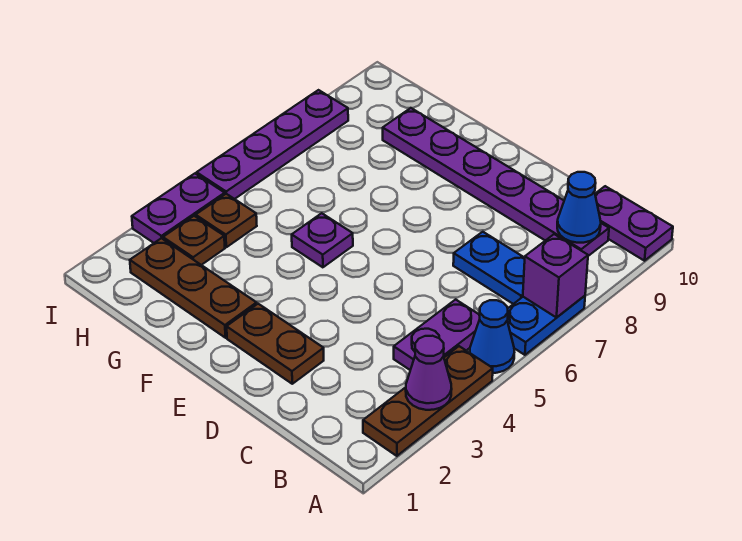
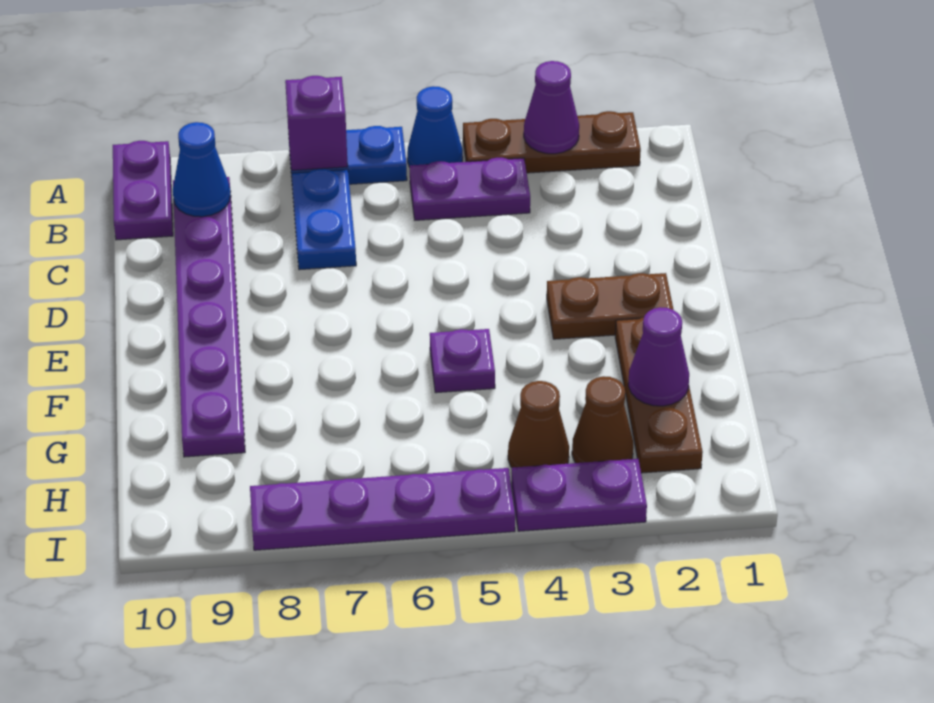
brown 1x2 plate [227,304,324,384] -> brown 1x2 plate turned to [547,273,674,339]
none -> purple 1x1 cone [628,307,689,406]
brown 1x1 plate [163,216,225,265] -> brown 1x1 cone [572,376,633,463]
brown 1x1 plate [196,194,257,247] -> brown 1x1 cone [508,381,569,468]

